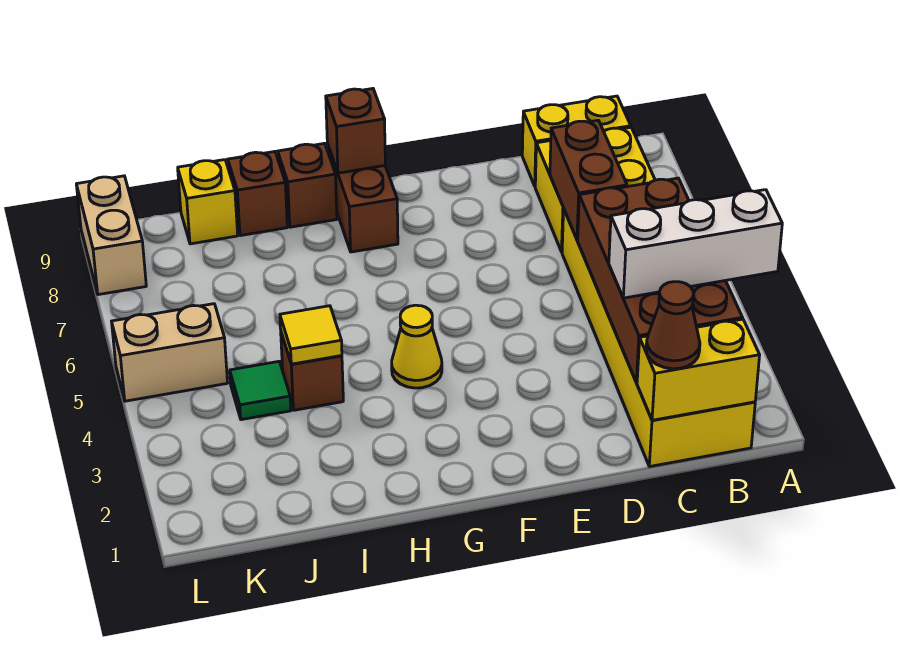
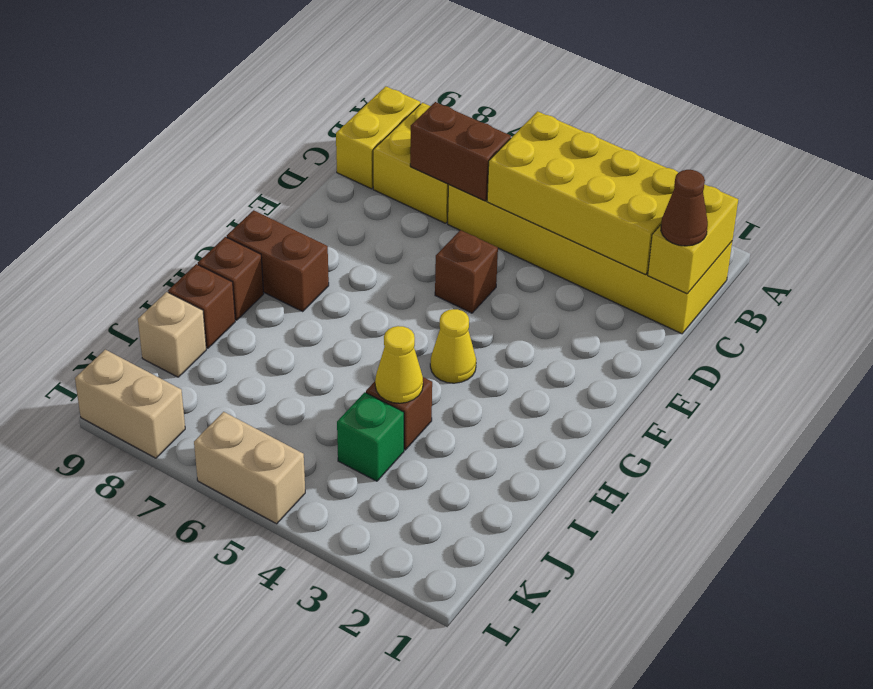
white 1x3 brick [609,190,782,298] -> none
brown 2x4 brick [578,178,742,383] -> yellow 2x4 brick [487,111,678,275]
brown 1x1 brick [326,89,385,173] -> brown 1x1 brick moved to [435,230,498,313]
yellow 1x1 tile [280,306,342,364] -> yellow 1x1 cone [375,326,423,403]
green 1x1 tile [230,361,291,420] -> green 1x1 brick [337,392,404,481]
yellow 1x1 brick [178,160,238,244] -> tan 1x1 brick [138,292,206,377]
tan 1x2 brick [112,304,228,401] -> tan 1x2 brick turned to [194,412,305,524]

